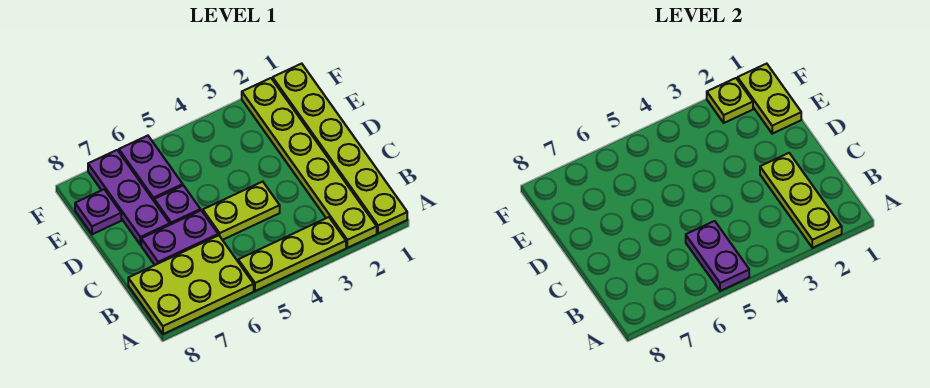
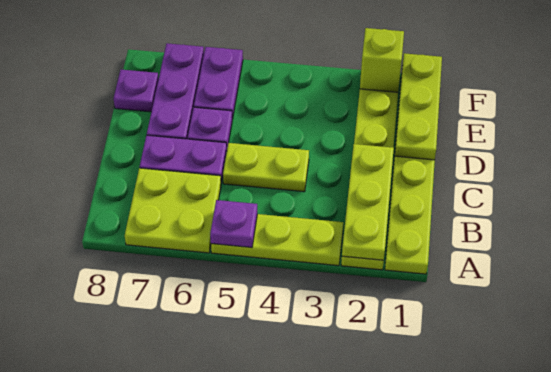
purple 1x2 plate [686,221,749,291] -> purple 1x1 plate [210,200,257,247]
lime 2x3 plate [128,235,254,334] -> lime 2x2 plate [125,168,221,253]
lime 1x2 plate [738,64,801,134] -> lime 1x3 plate [395,53,442,160]
lime 1x1 plate [707,78,753,123] -> lime 1x1 brick [360,28,404,92]

